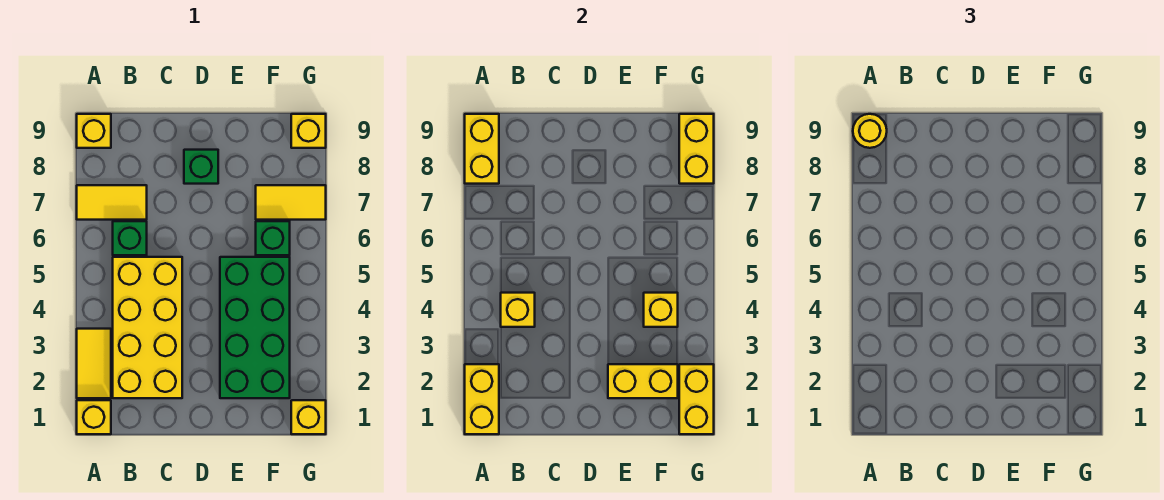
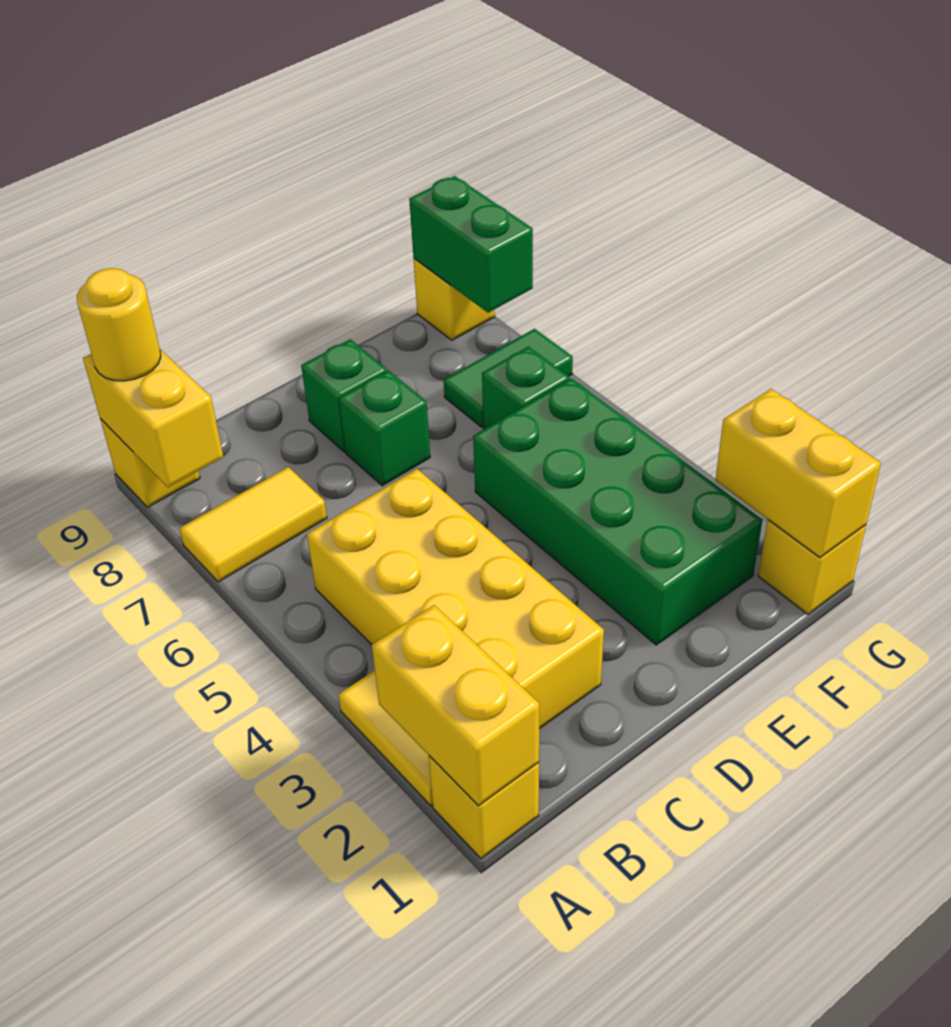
yellow 1x1 brick [501,293,535,327] -> none
green 1x1 brick [113,221,147,255] -> green 1x1 brick moved to [339,371,430,486]
yellow 1x2 brick [608,364,678,398] -> none
yellow 1x1 brick [644,293,678,327] -> none
yellow 1x2 tile [256,185,326,220] -> green 1x2 tile [444,329,573,427]
yellow 1x2 brick [679,114,714,184] -> green 1x2 brick [409,176,533,313]

